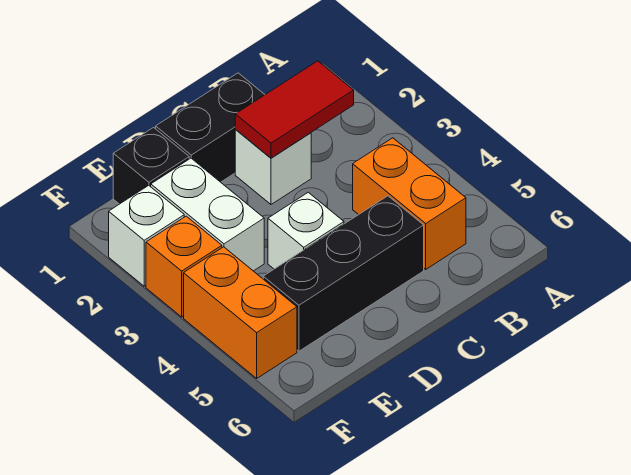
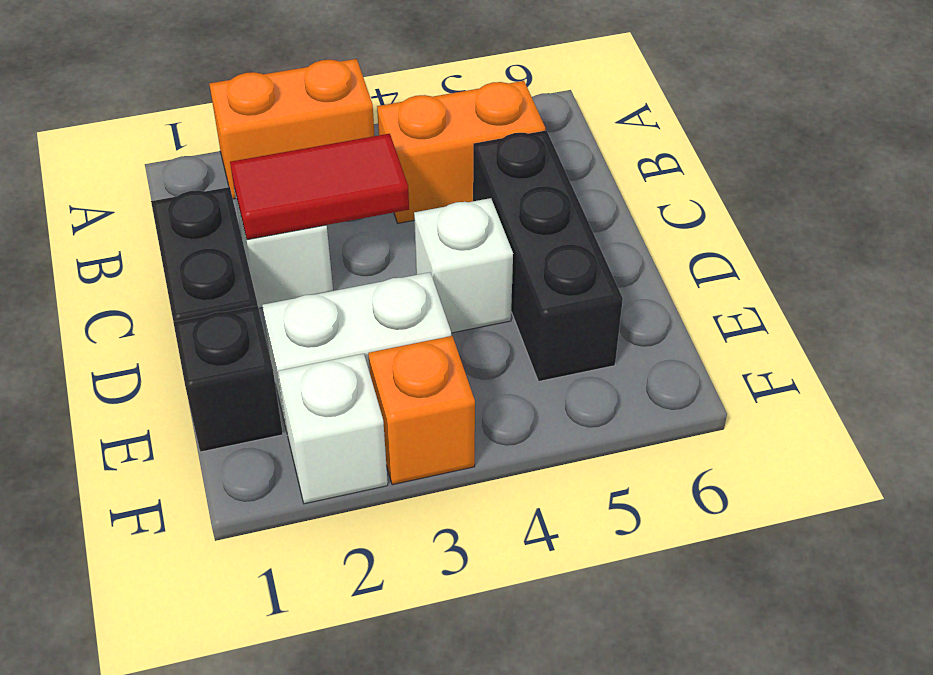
red 1x2 tile [235,61,354,158] -> red 1x2 tile turned to [230,134,409,240]
orange 1x2 brick [184,247,297,378] -> orange 1x2 brick moved to [209,59,375,199]

